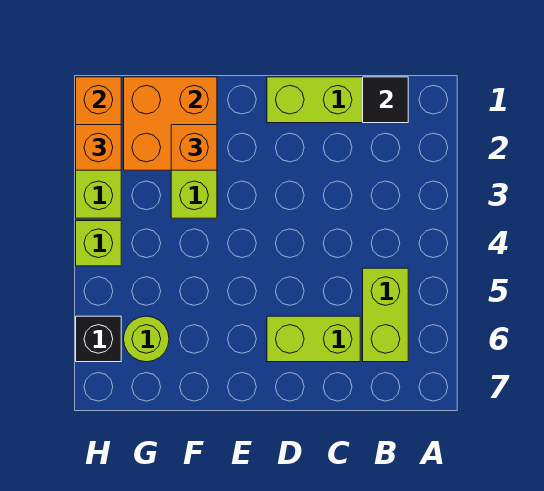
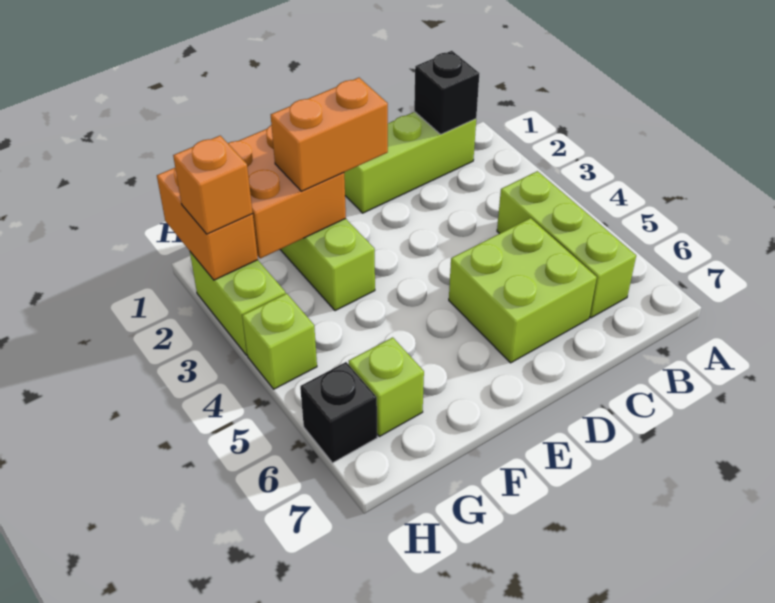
black 1x1 tile [363,77,408,123] -> black 1x1 brick [414,51,479,134]
lime 1x2 brick [363,268,408,362] -> lime 1x3 brick [497,171,636,318]
lime 1x2 brick [267,316,360,362] -> lime 2x2 brick [449,218,597,363]
orange 1x1 brick [171,125,217,170] -> orange 1x2 brick [271,78,388,191]
lime 1x1 round brick [124,316,169,362] -> lime 1x1 brick [349,337,424,437]

